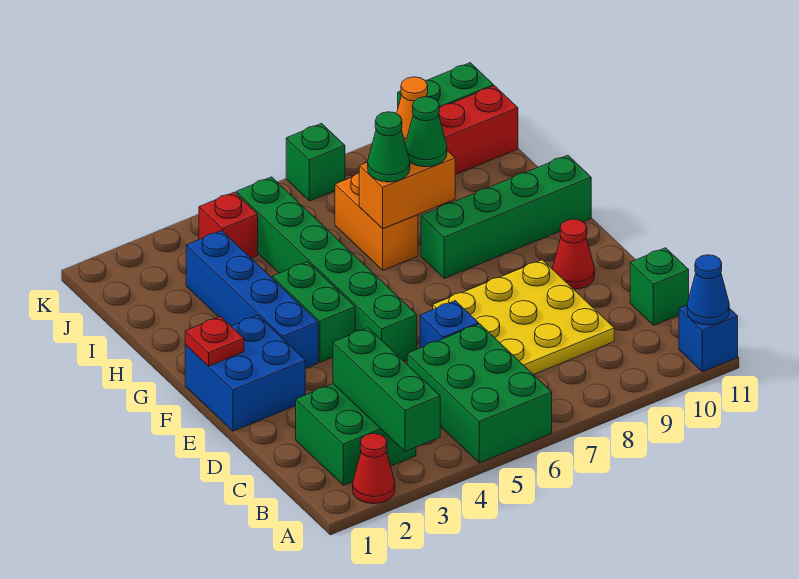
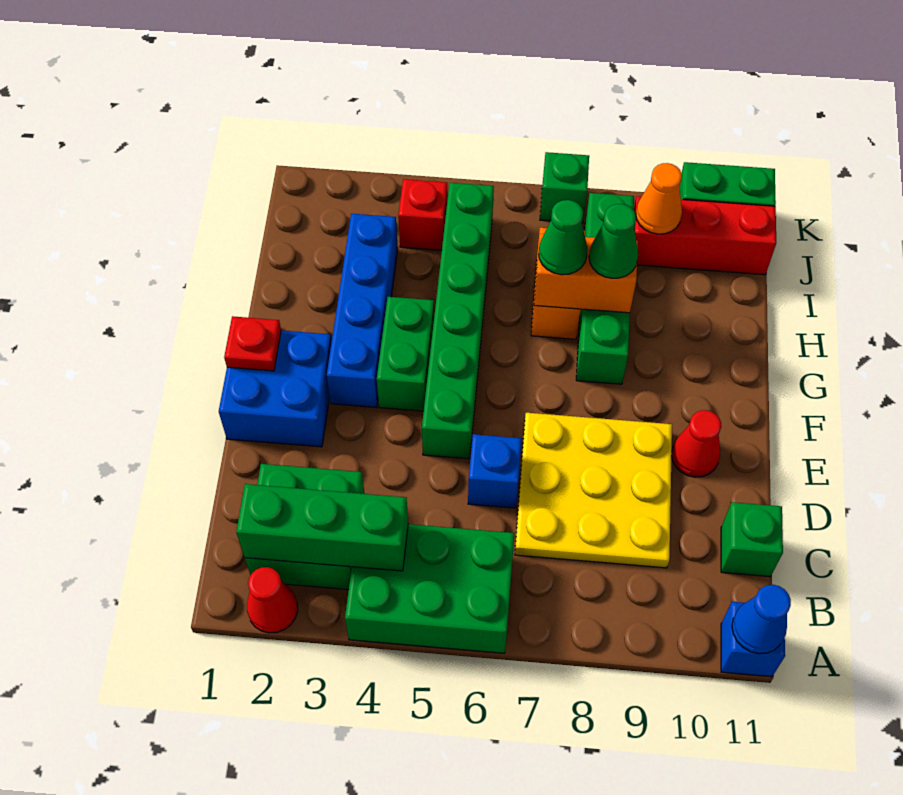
green 1x3 brick [333,328,440,451] -> green 1x3 brick turned to [236,484,408,571]
green 2x3 brick [407,324,552,463] -> green 2x3 brick turned to [345,524,514,653]
green 1x4 brick [421,155,591,278] -> green 1x4 brick turned to [576,193,634,384]

